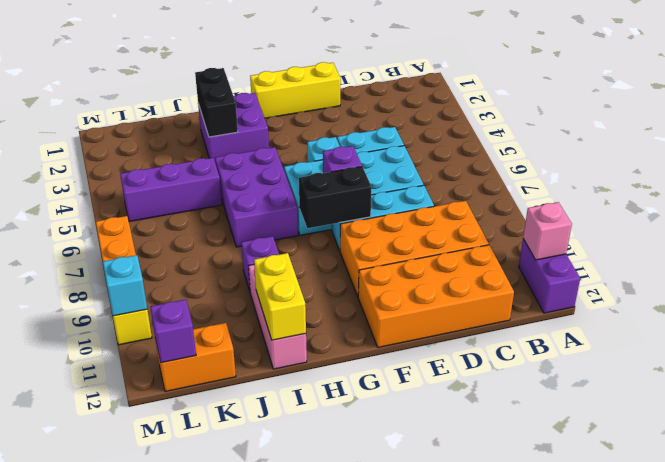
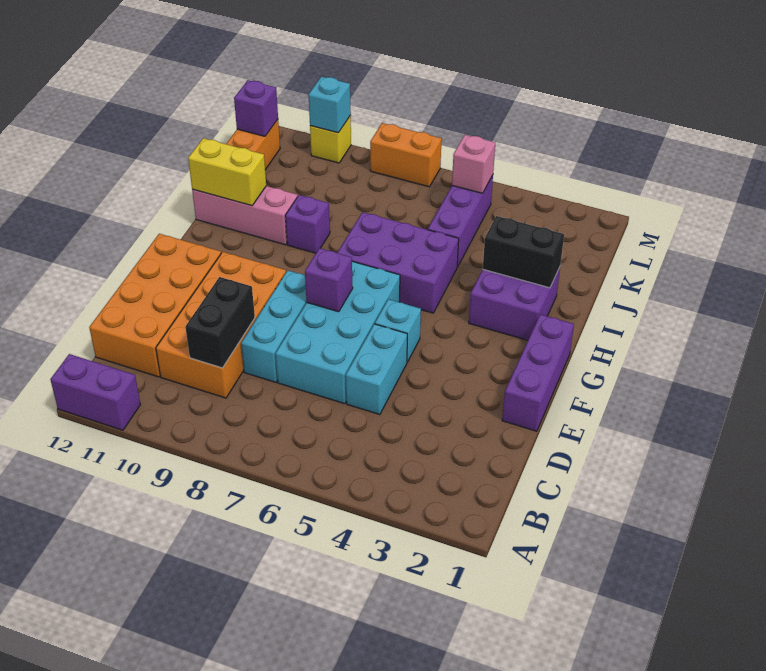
pink 1x1 brick [523,202,572,260] -> pink 1x1 brick moved to [452,135,495,193]
yellow 1x3 brick [250,62,341,118] -> purple 1x3 brick [502,314,574,431]
black 1x2 brick [299,167,372,228] -> black 1x2 brick moved to [185,277,255,368]

